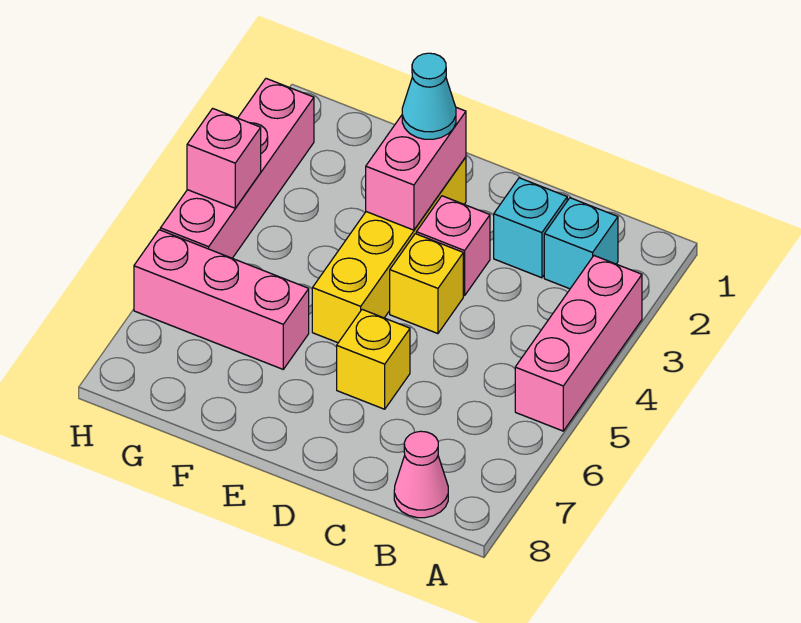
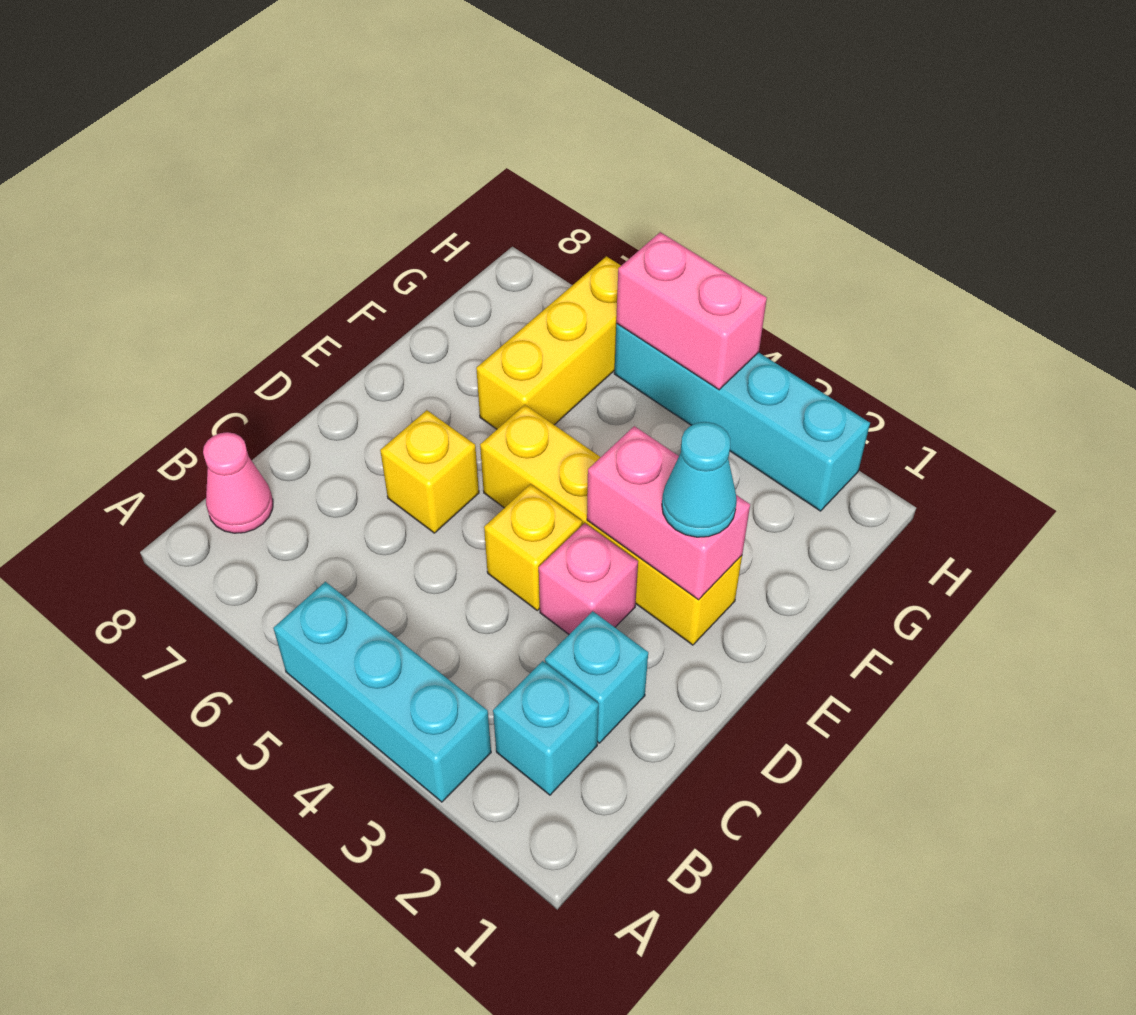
pink 1x3 brick [515,256,642,431] -> cyan 1x3 brick [273,582,491,802]
pink 1x3 brick [134,230,309,369] -> yellow 1x3 brick [476,256,621,429]
pink 1x4 brick [160,79,314,258] -> cyan 1x4 brick [614,323,870,511]
pink 1x1 brick [187,108,261,208] -> pink 1x2 brick [616,232,767,390]

